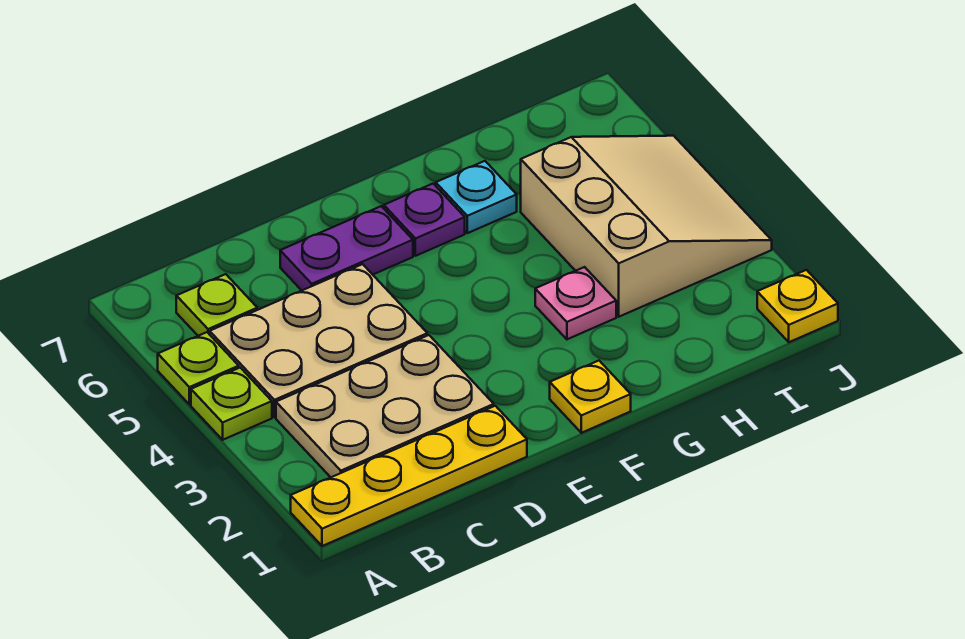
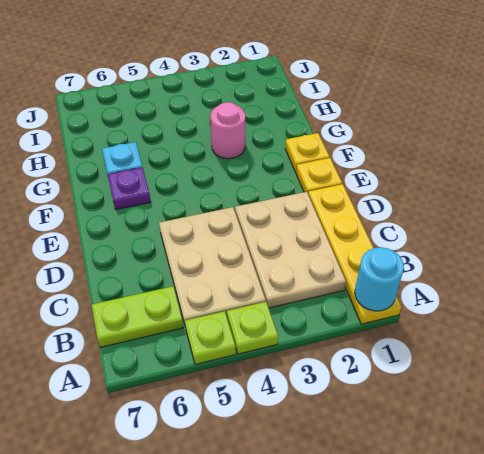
none -> cyan 1x1 round brick [355,247,404,311]
lime 1x1 plate [176,274,257,336] -> lime 1x2 plate [92,286,183,347]
purple 1x2 plate [280,206,413,290] -> none
pink 1x1 plate [535,267,616,339] -> pink 1x1 round brick [210,102,245,159]
tan 3x3 slope [521,136,772,317] -> none
yellow 1x1 plate [757,270,838,342] -> yellow 1x1 plate moved to [296,158,342,194]

